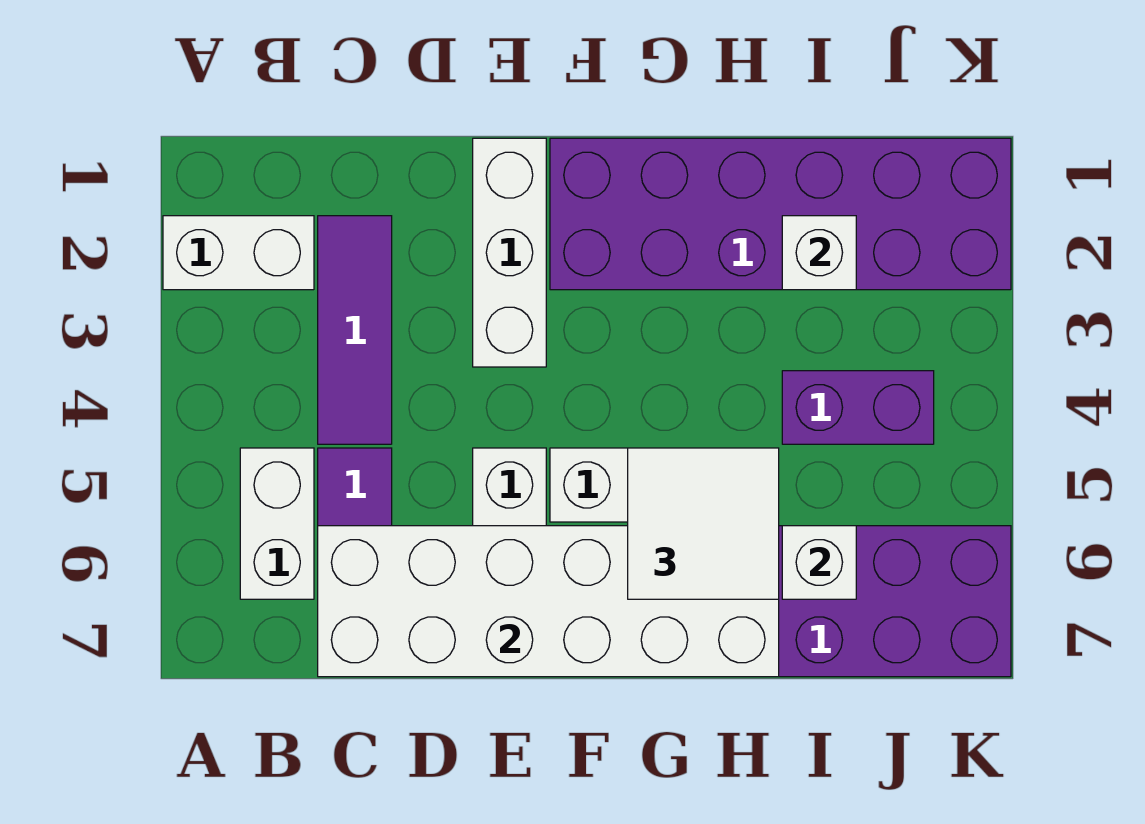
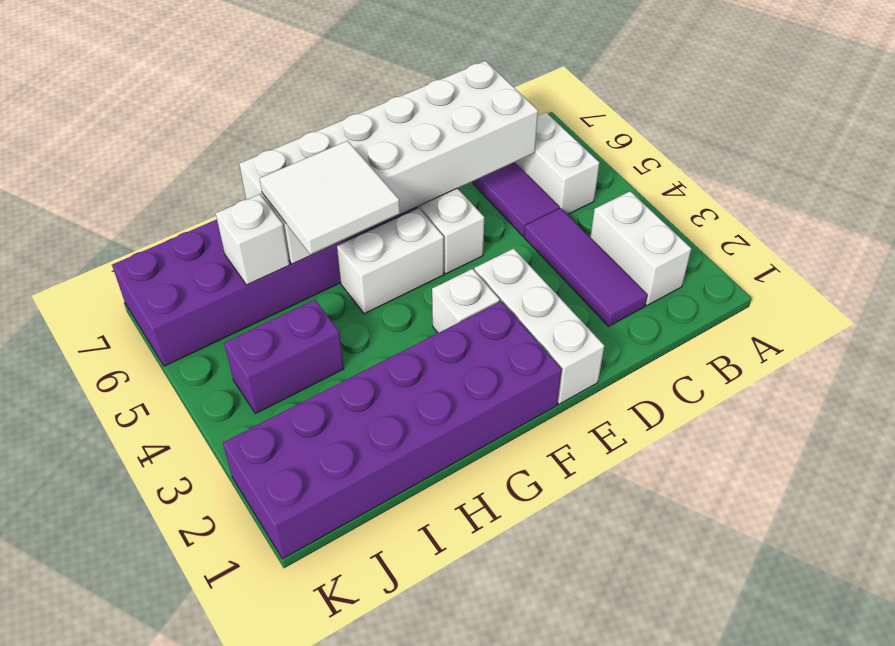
white 1x2 brick [163,216,314,290] -> white 1x2 brick turned to [590,191,691,306]
white 1x1 brick [782,216,856,290] -> white 1x1 brick moved to [432,269,500,333]

